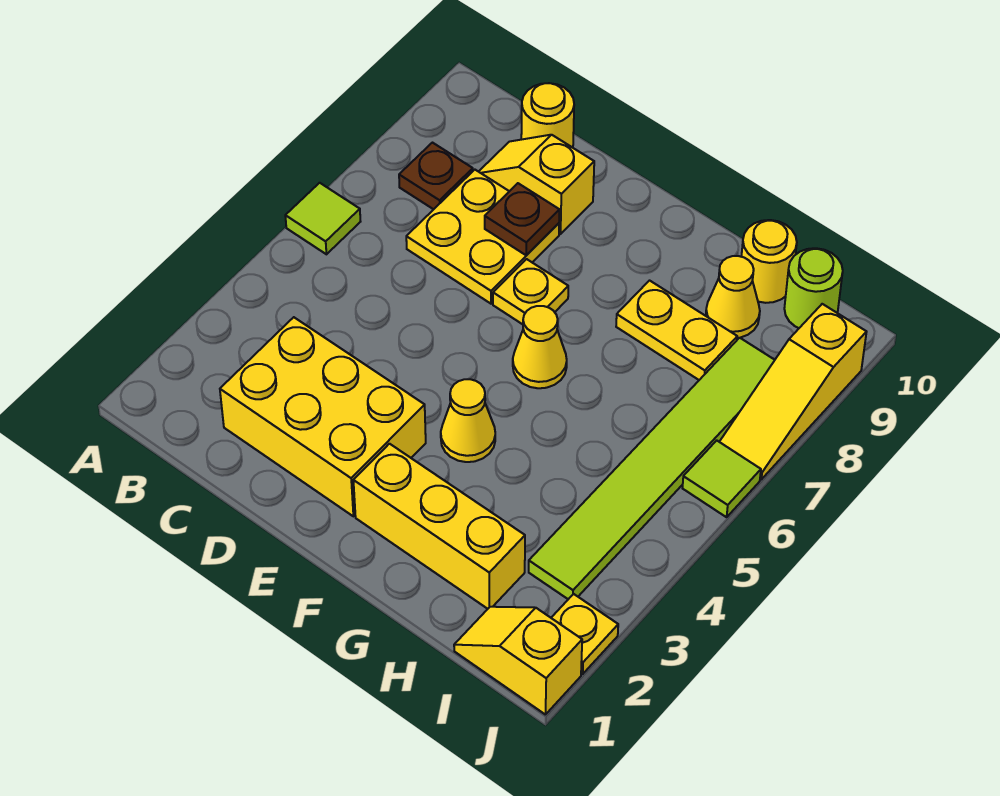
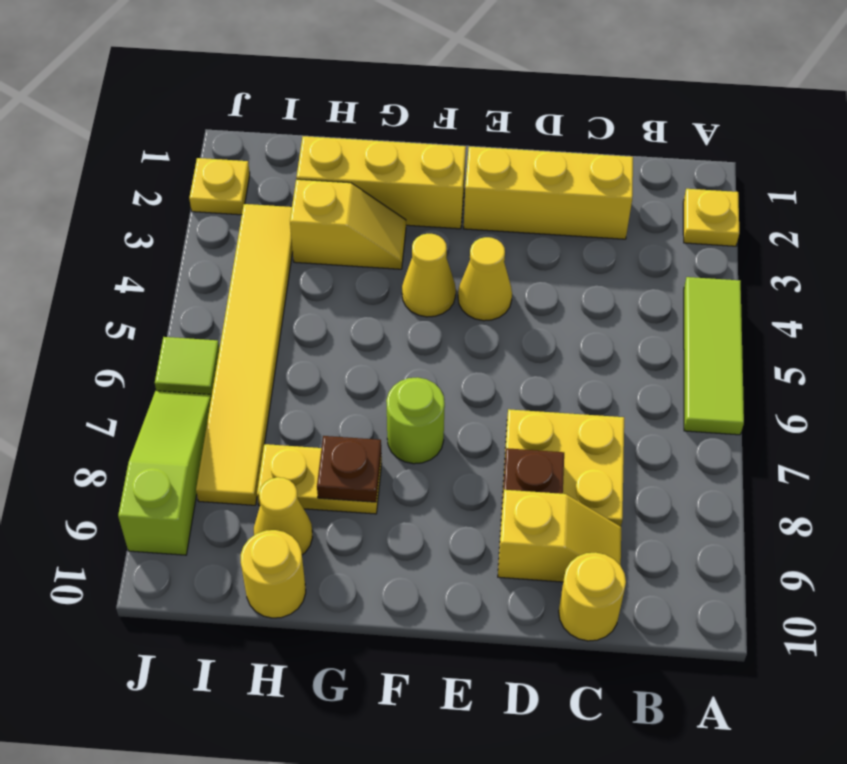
lime 1x1 tile [285,183,361,254] -> lime 1x3 tile [684,277,744,435]
brown 1x1 plate [399,143,473,209] -> brown 1x1 plate moved to [317,436,381,502]
yellow 2x3 brick [220,317,426,516] -> yellow 1x3 brick [464,147,633,239]
yellow 1x1 plate [493,259,568,324] -> yellow 1x1 plate moved to [683,189,739,246]
yellow 1x1 cone [513,306,567,388] -> yellow 1x1 cone moved to [458,237,512,321]
yellow 1x2 slope [454,607,582,715] -> yellow 1x2 slope moved to [290,179,406,269]
lime 1x6 tile [529,338,775,599] -> yellow 1x6 tile [196,204,293,505]
lime 1x1 round brick [784,248,843,328] -> lime 1x1 round brick moved to [386,377,445,464]
yellow 1x3 slope [720,304,867,479] -> lime 1x3 slope [118,391,211,555]

